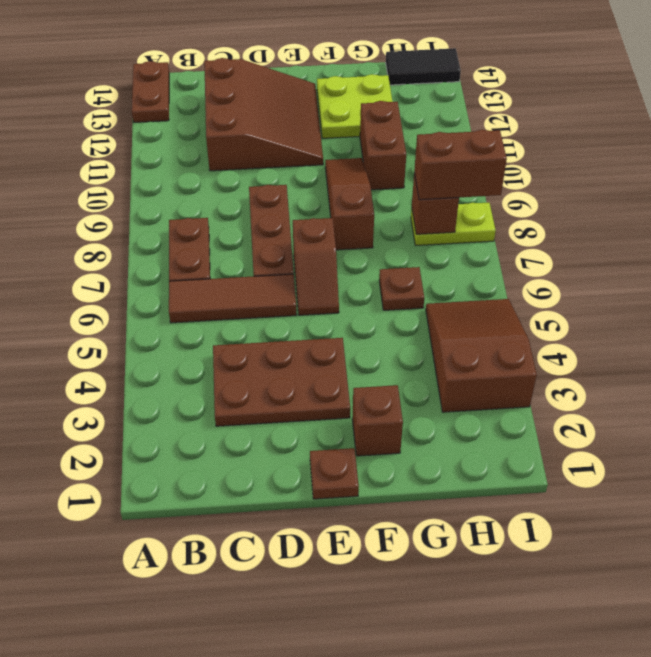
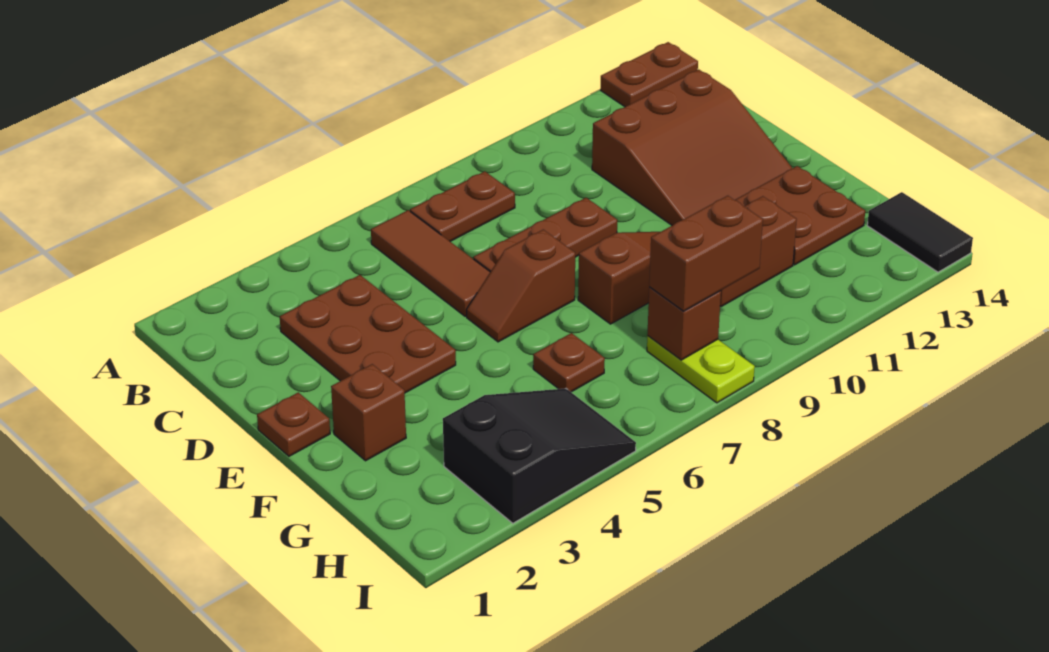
lime 2x2 plate [317,74,393,138] -> brown 2x2 plate [735,166,865,265]
brown 2x3 slope [426,299,537,412] -> black 2x3 slope [443,389,636,523]
brown 1x2 brick [414,130,507,200] -> brown 1x2 brick turned to [649,196,763,311]

